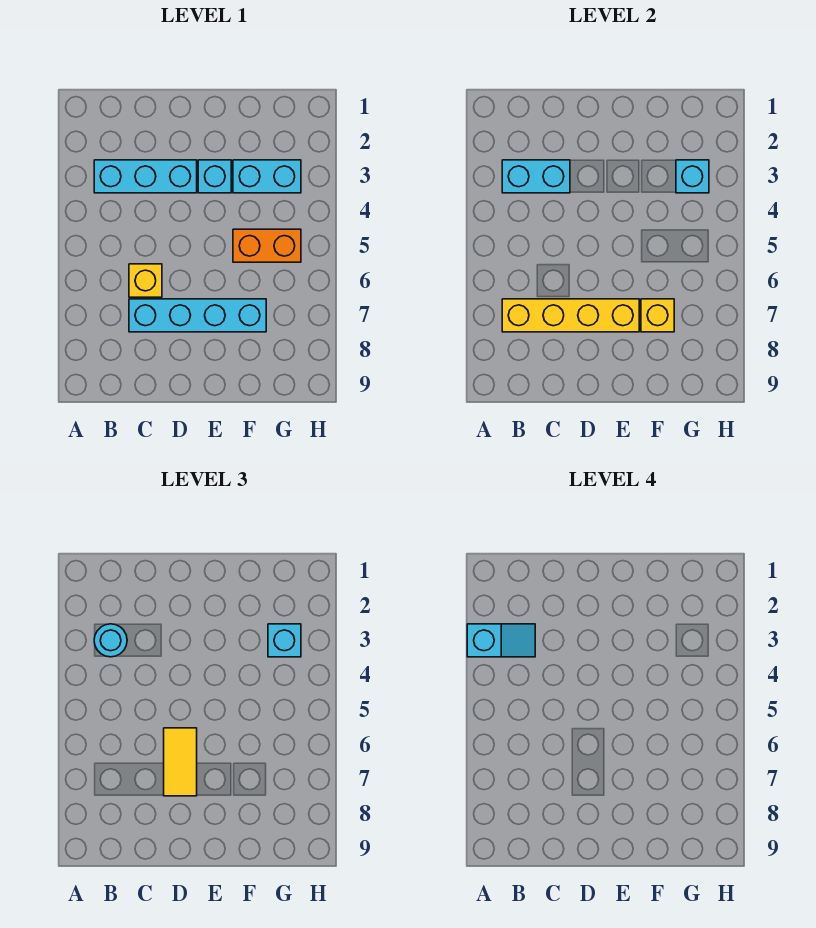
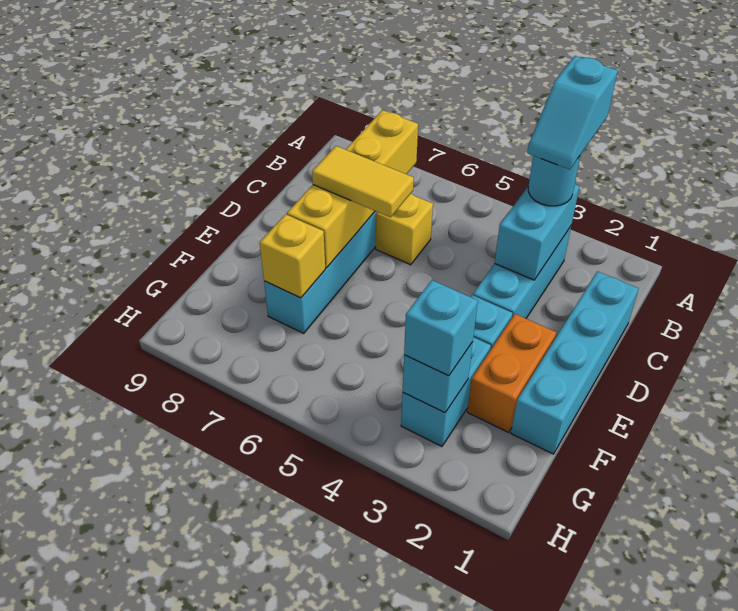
none -> cyan 1x4 brick [511,271,639,454]
orange 1x2 brick [233,229,301,262] -> orange 1x2 brick moved to [467,314,556,432]

